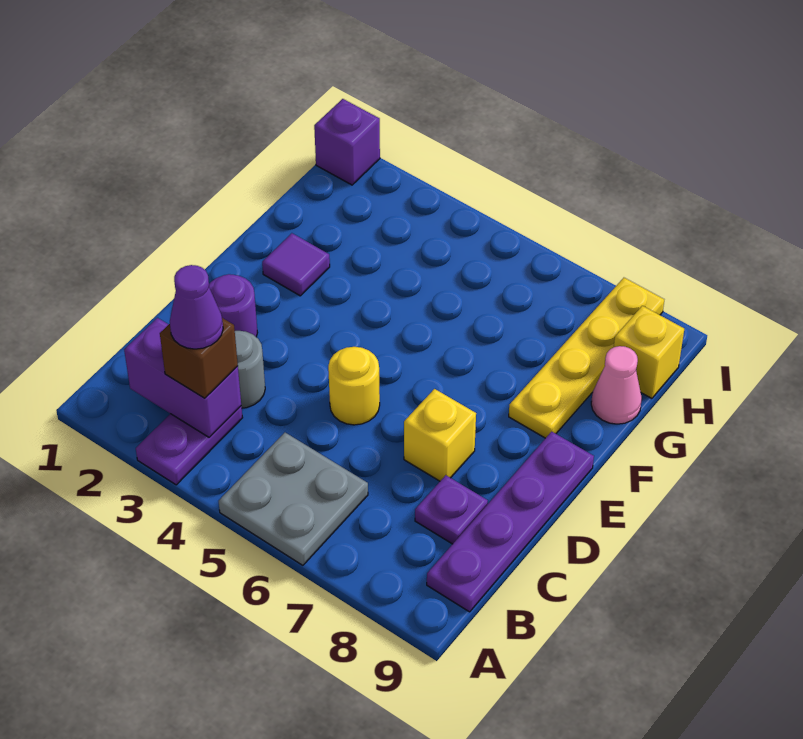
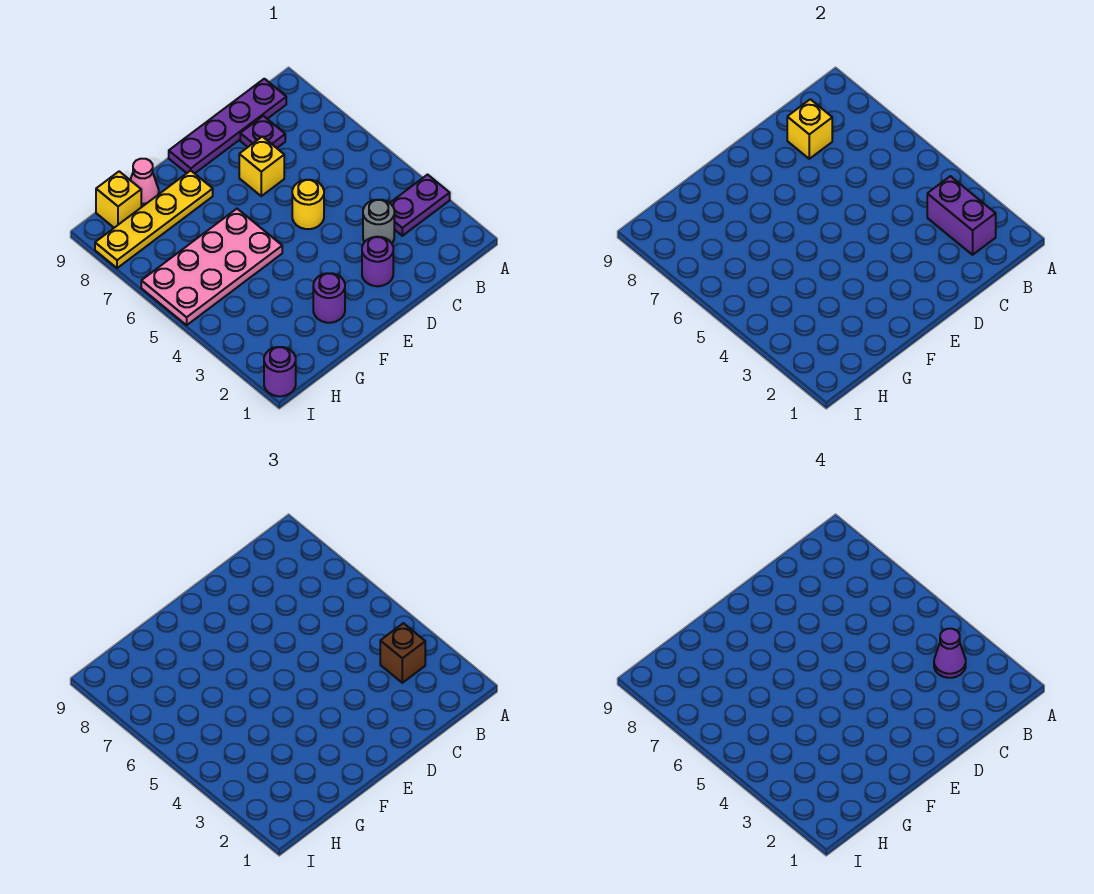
grey 2x2 plate [219,433,368,565] -> none
none -> yellow 1x1 brick [787,99,832,159]
purple 1x1 tile [262,233,330,296] -> purple 1x1 round brick [313,273,345,323]
none -> pink 2x4 plate [141,209,282,325]
purple 1x1 brick [314,99,380,185] -> purple 1x1 round brick [264,347,296,396]

